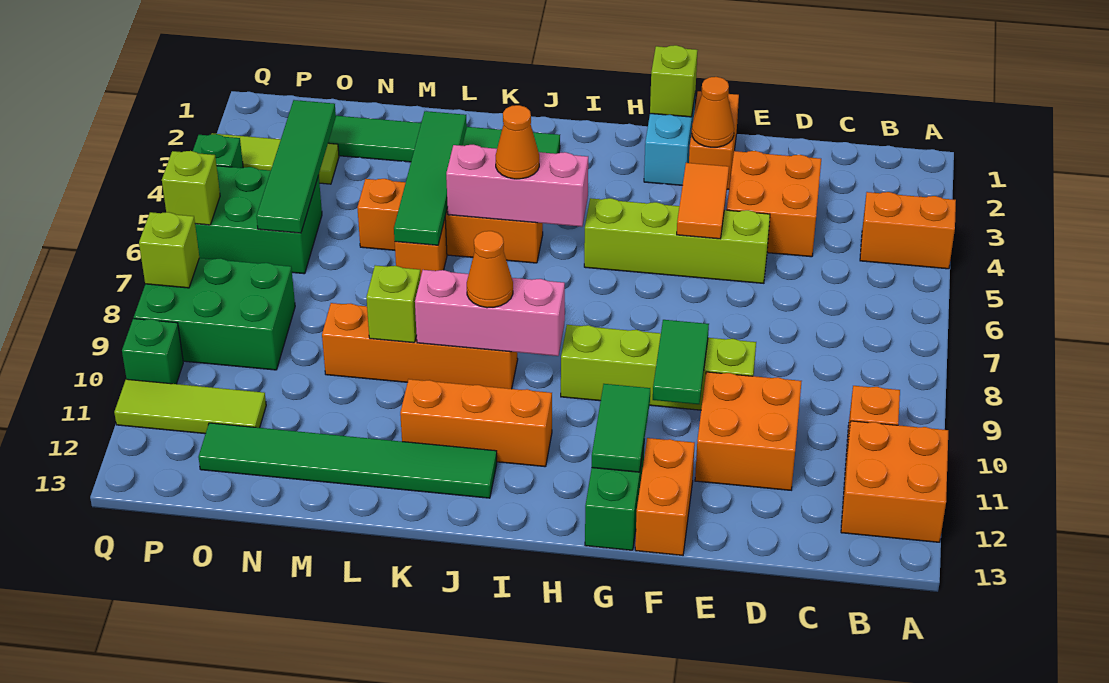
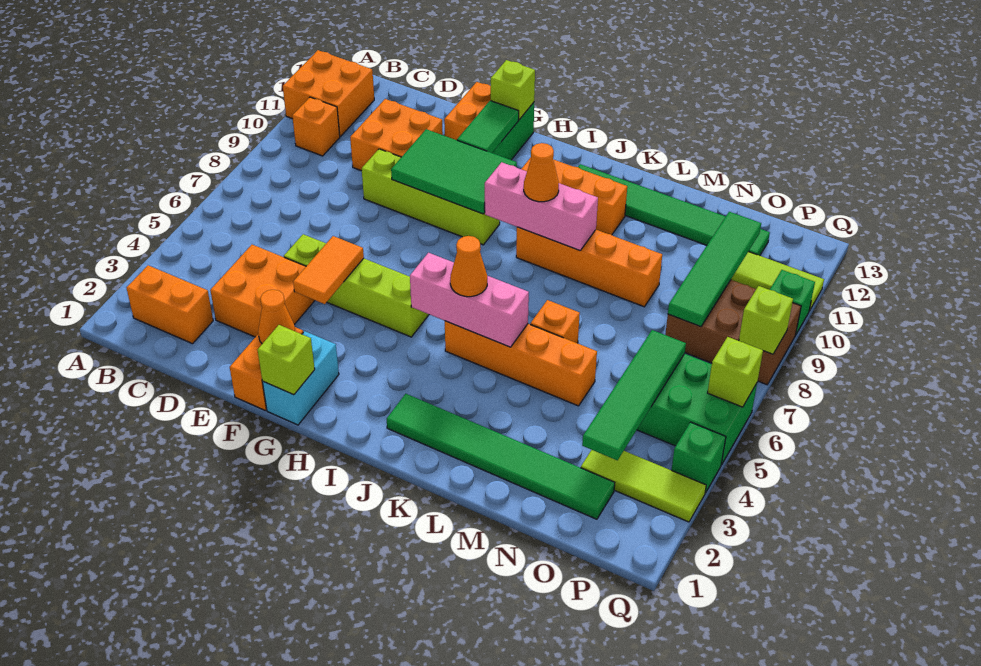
orange 1x2 brick [860,192,956,269] -> orange 1x2 brick moved to [126,265,213,344]
green 1x2 tile [653,320,709,404] -> green 2x3 tile [391,129,517,214]
green 1x4 tile [394,111,467,245] -> green 1x4 tile moved to [668,212,761,327]
lime 1x1 brick [366,265,421,343] -> lime 1x1 brick moved to [491,60,535,120]
green 2x3 brick [134,258,295,370] -> brown 2x3 brick [665,280,801,385]

